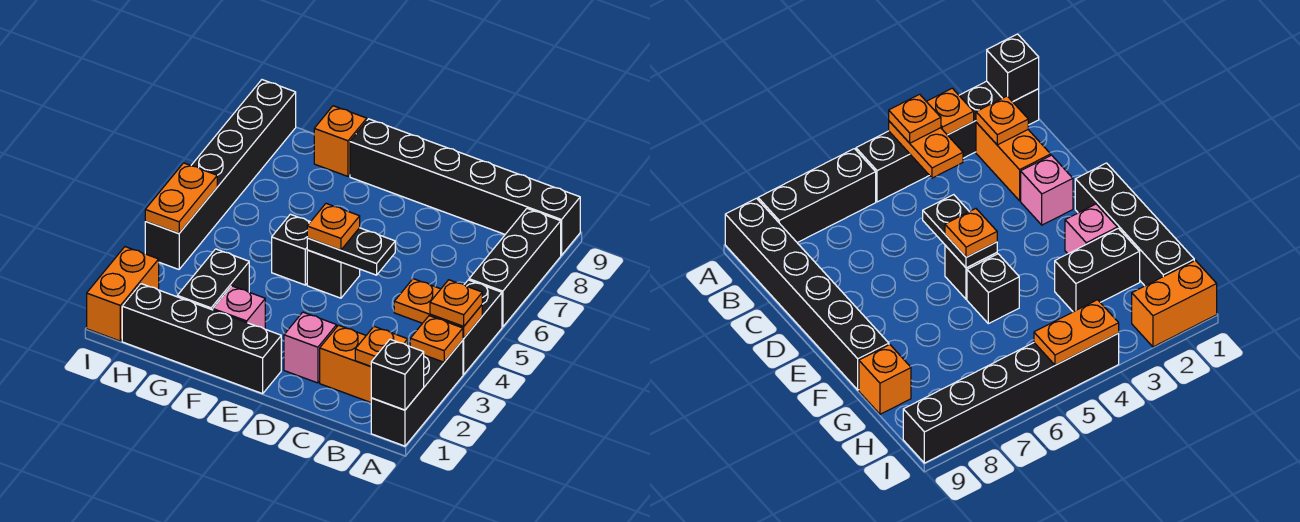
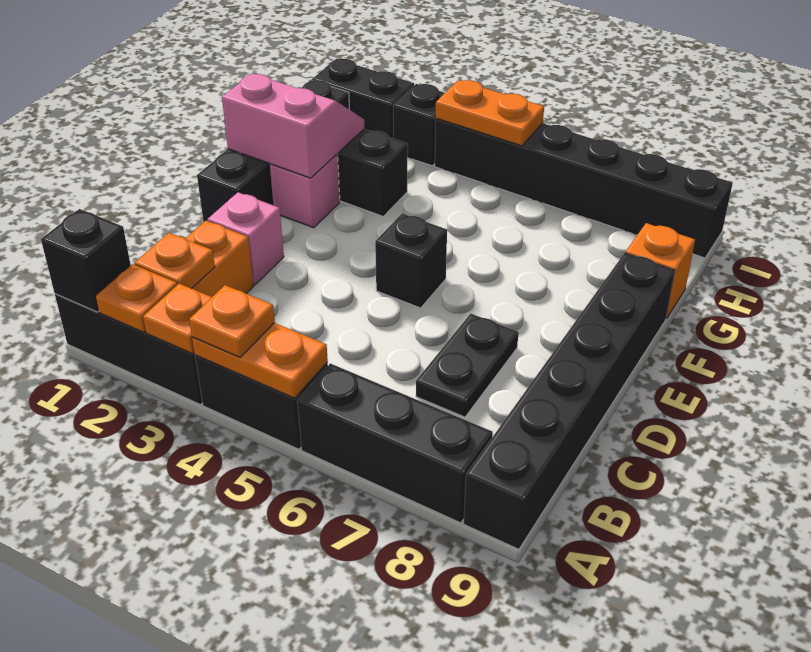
orange 1x2 plate [394,279,482,338] -> orange 1x2 plate turned to [192,323,328,398]
black 1x2 plate [307,228,395,275] -> black 1x2 plate moved to [416,314,519,417]
orange 1x1 plate [307,204,360,250] -> orange 1x1 plate moved to [96,264,177,332]
none -> pink 2x2 slope [222,74,364,178]
black 1x1 brick [272,214,310,285] -> black 1x1 brick moved to [393,84,444,166]
orange 1x2 brick [87,247,159,341] -> black 1x2 brick [312,59,414,138]

